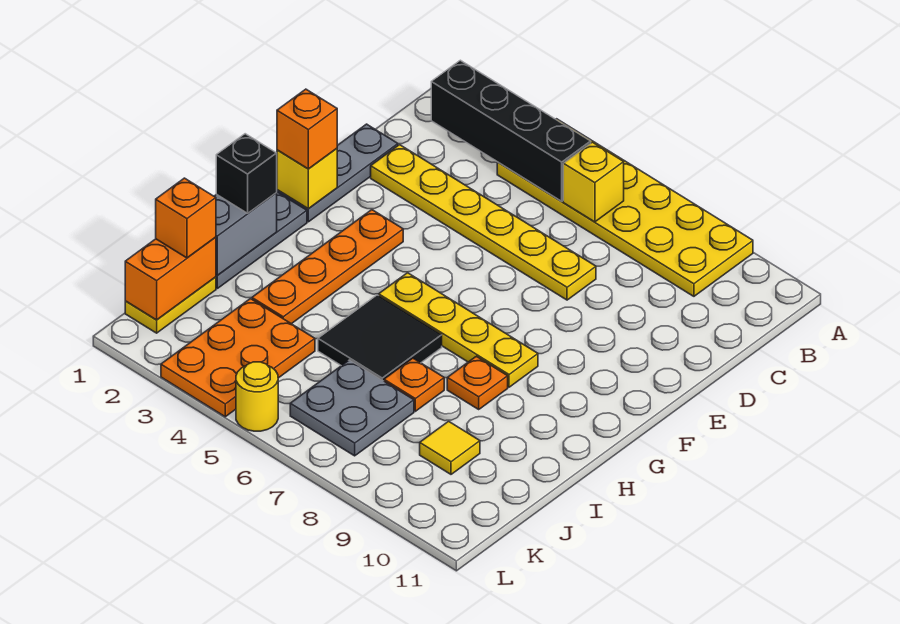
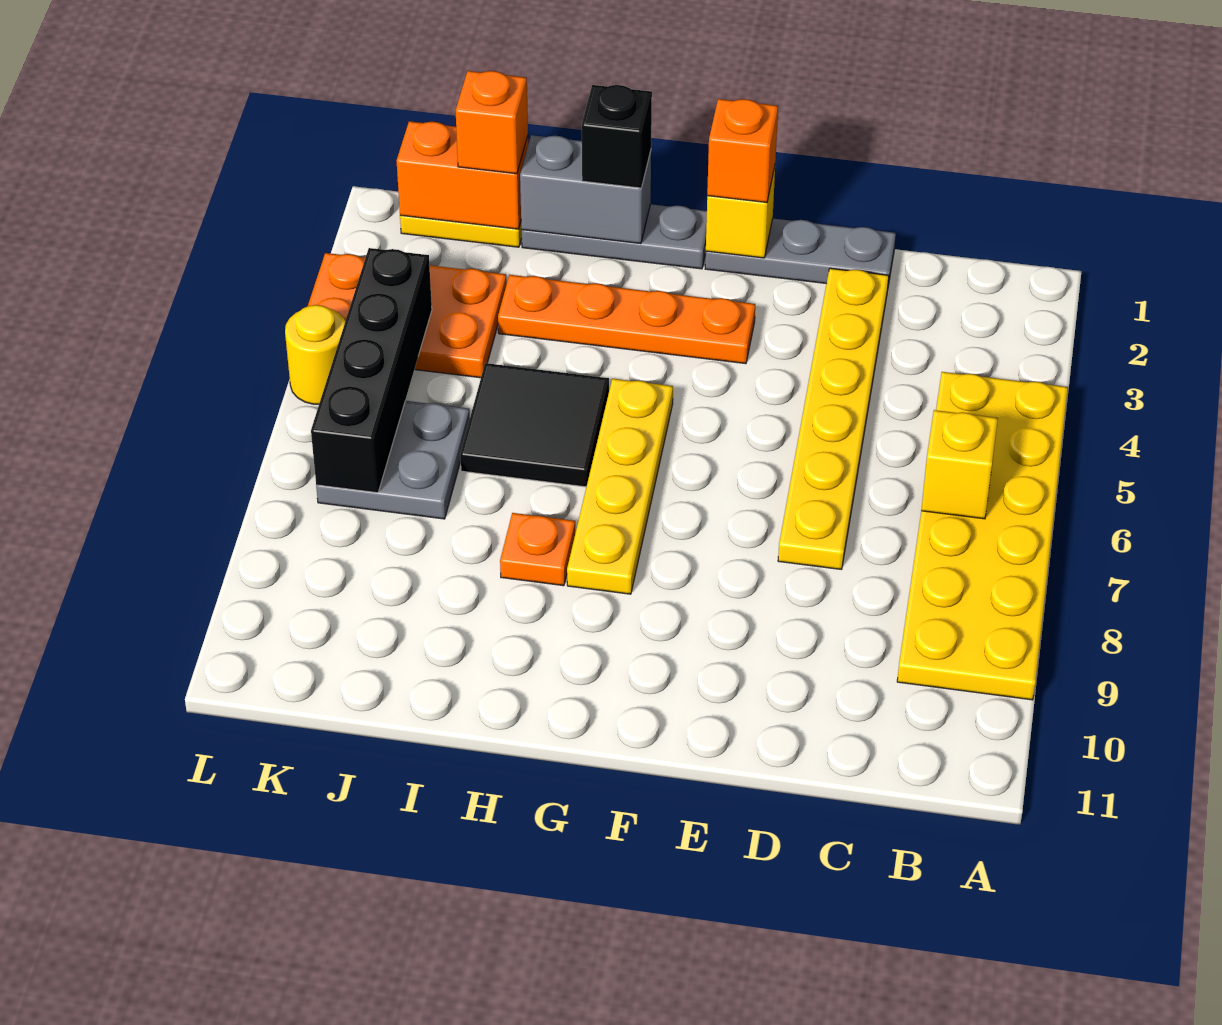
black 1x4 brick [431,60,591,201] -> black 1x4 brick moved to [311,248,432,493]
orange 1x1 plate [384,358,444,411] -> none
yellow 1x1 tile [420,421,480,474] -> none

